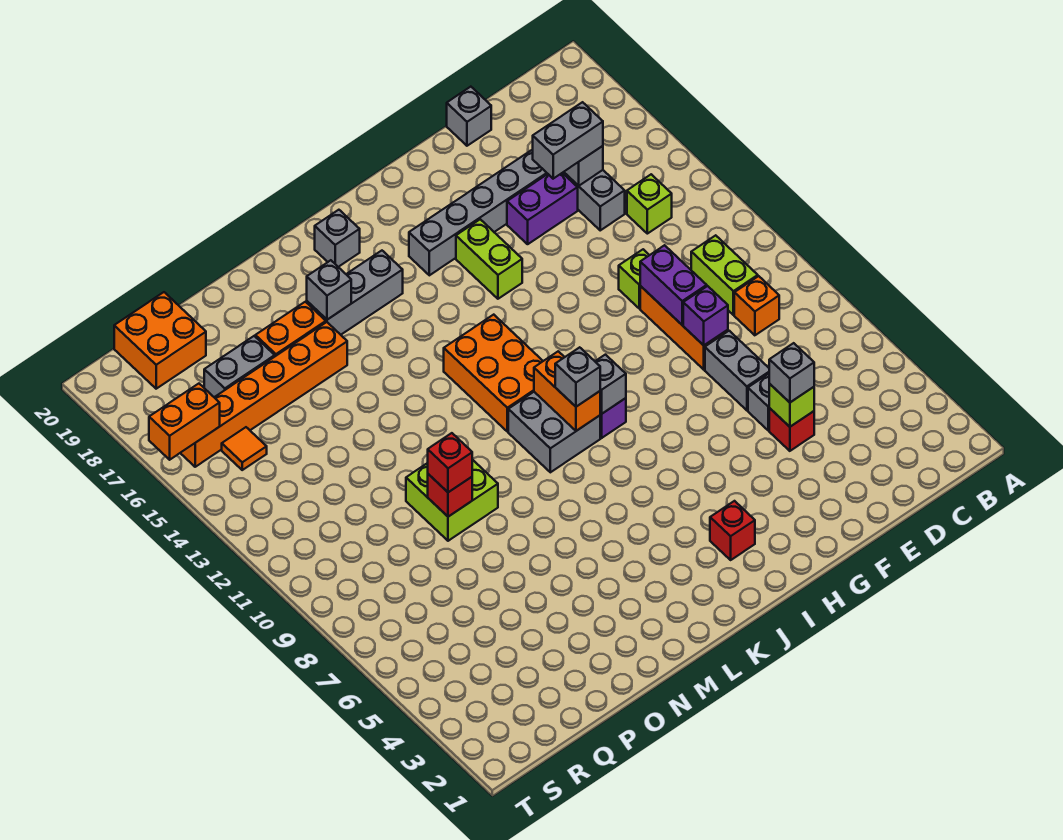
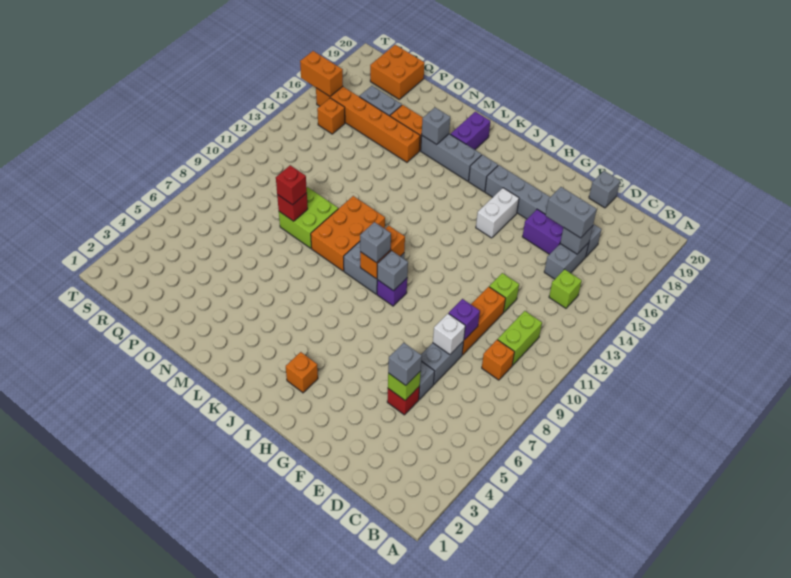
none -> white 1x1 brick [433,314,465,354]
purple 1x2 brick [640,245,707,325] -> purple 1x2 brick moved to [450,112,490,150]
lime 1x2 brick [456,219,522,299] -> white 1x2 brick [476,188,519,238]
red 1x1 brick [710,501,755,560] -> orange 1x1 brick [286,352,318,393]
orange 2x3 brick [444,315,543,432] -> orange 2x3 brick moved to [311,196,385,271]
grey 1x1 brick [315,210,360,267] -> grey 1x1 brick moved to [469,155,498,192]
orange 1x1 tile [222,427,267,470] -> orange 1x1 brick [317,98,345,134]

